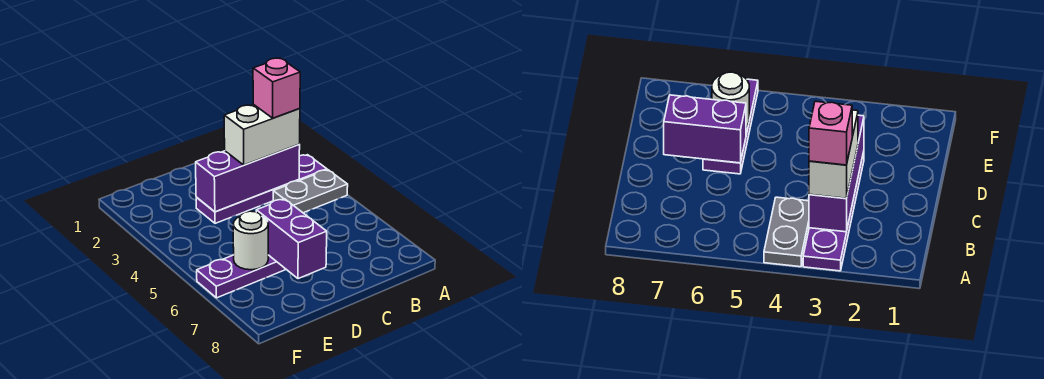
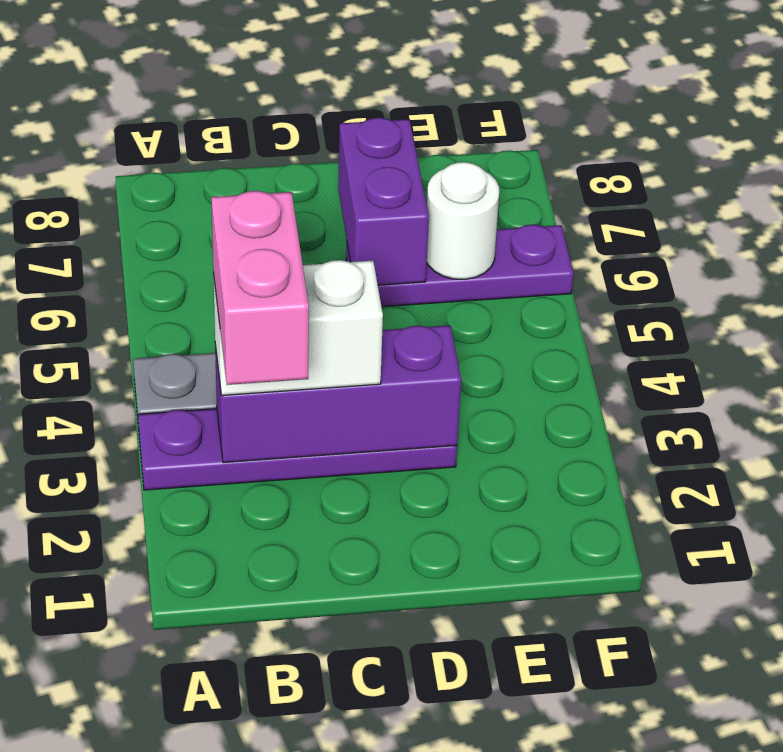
pink 1x1 brick [253,58,300,118] -> pink 1x2 brick [211,191,309,385]

